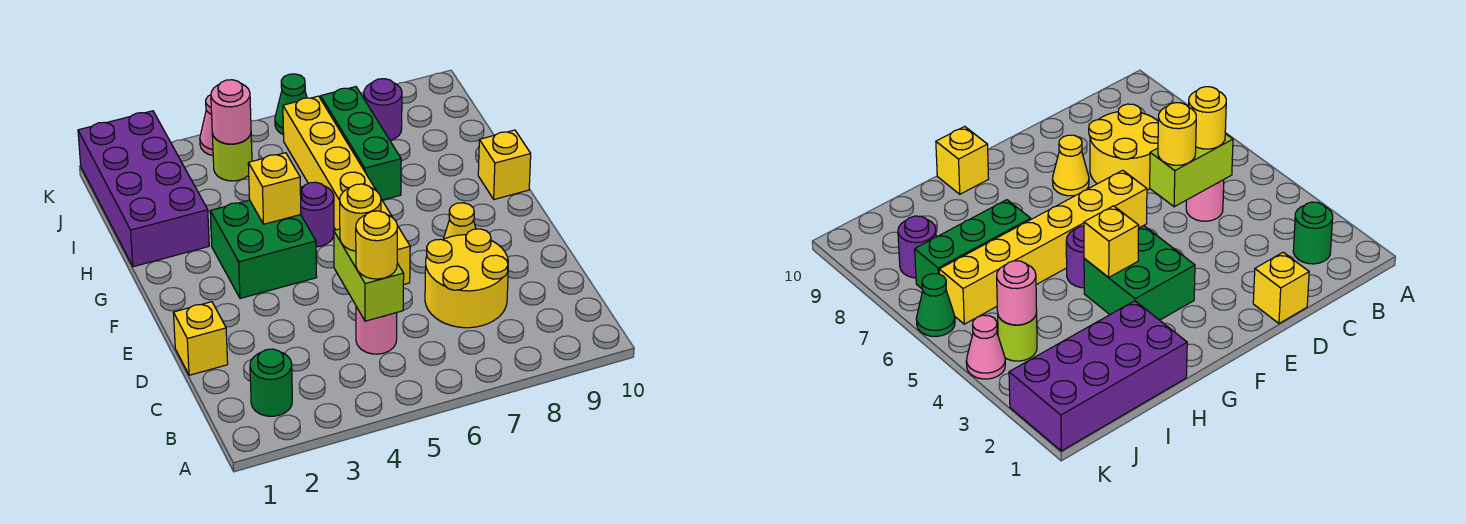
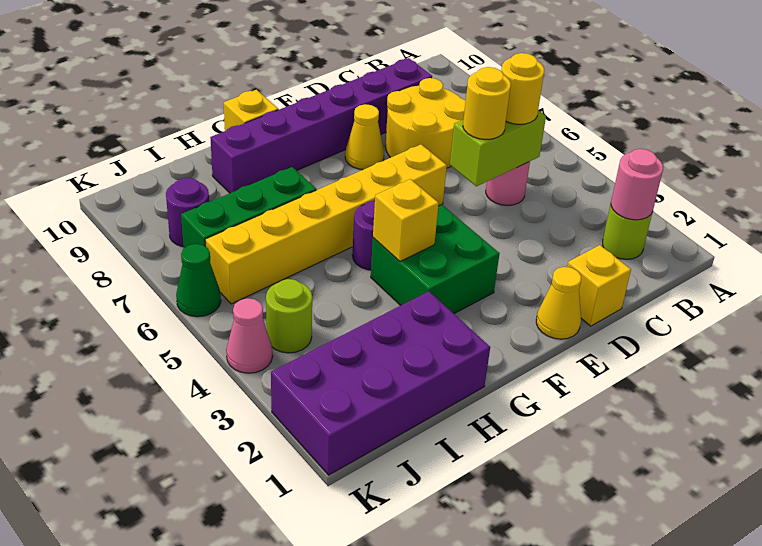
green 1x1 round brick [250,349,292,416] -> lime 1x1 round brick [603,204,653,259]
none -> purple 1x6 brick [210,58,432,193]
none -> yellow 1x1 cone [536,267,581,339]
pink 1x1 round brick [211,80,251,144] -> pink 1x1 round brick moved to [611,149,663,220]

